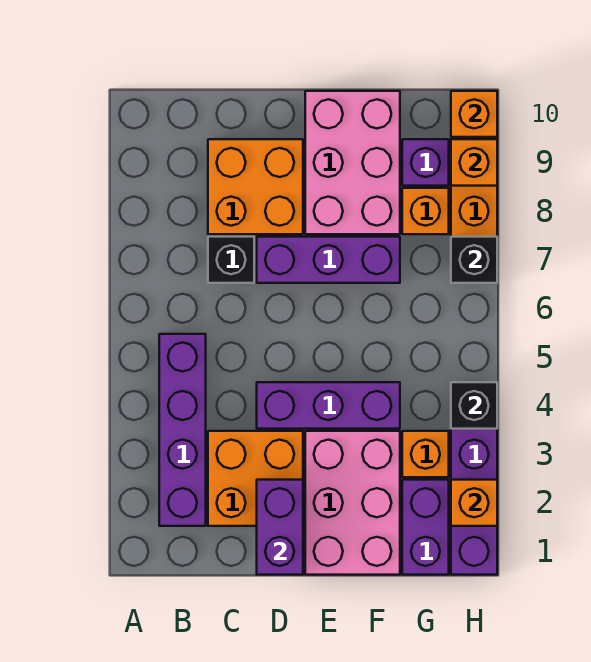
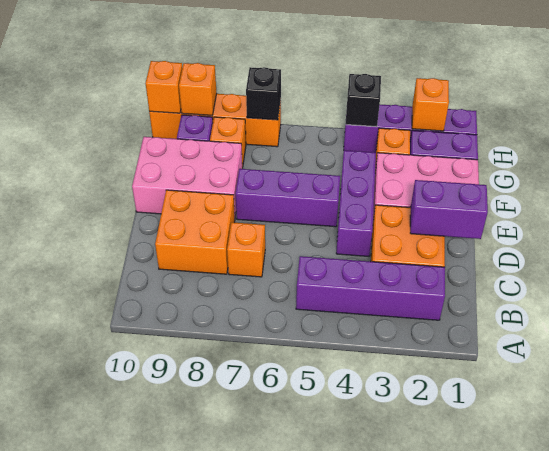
black 1x1 brick [208,237,254,283] -> orange 1x1 brick [227,222,265,277]
purple 1x3 brick [257,237,400,283] -> purple 1x3 brick turned to [236,169,340,227]

